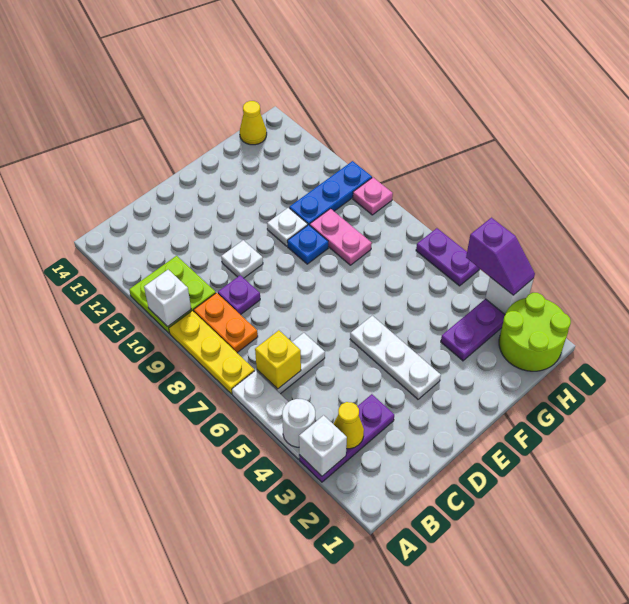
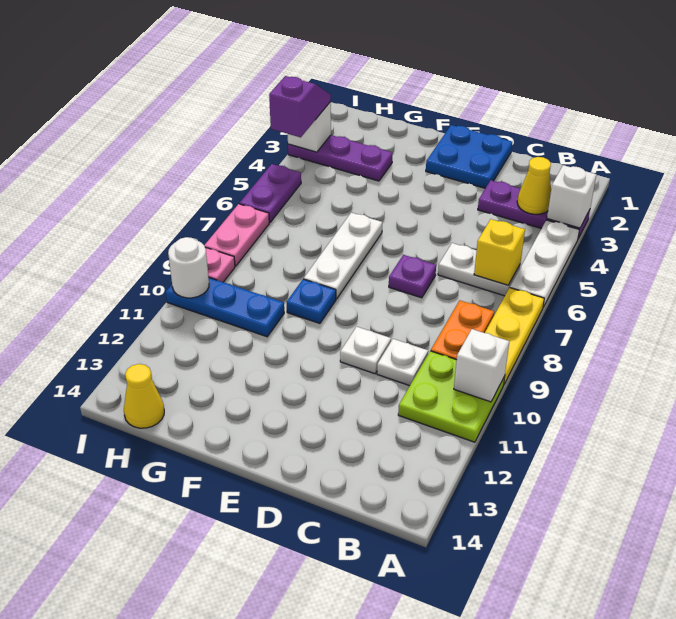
white 1x1 round brick [282,399,315,447] -> white 1x1 round brick moved to [168,237,209,298]
purple 1x1 plate [218,275,260,315] -> purple 1x1 plate moved to [389,255,436,298]
none -> blue 2x2 plate [426,125,512,188]
white 1x3 plate [350,316,441,399] -> white 1x3 plate moved to [304,213,382,299]
white 1x1 plate [267,208,308,246] -> white 1x1 plate moved to [377,339,428,386]
pink 1x2 plate [310,209,372,265] -> pink 1x2 plate moved to [204,204,269,266]
lime 2x2 round brick [499,293,571,371] -> none

